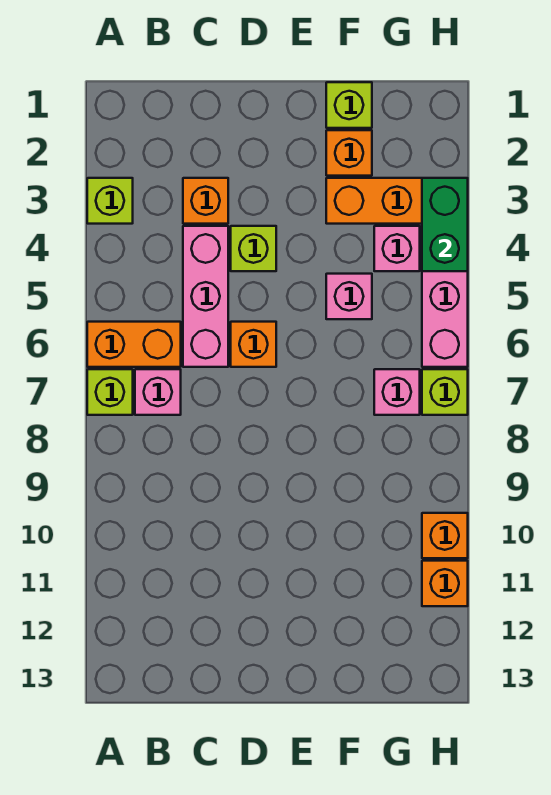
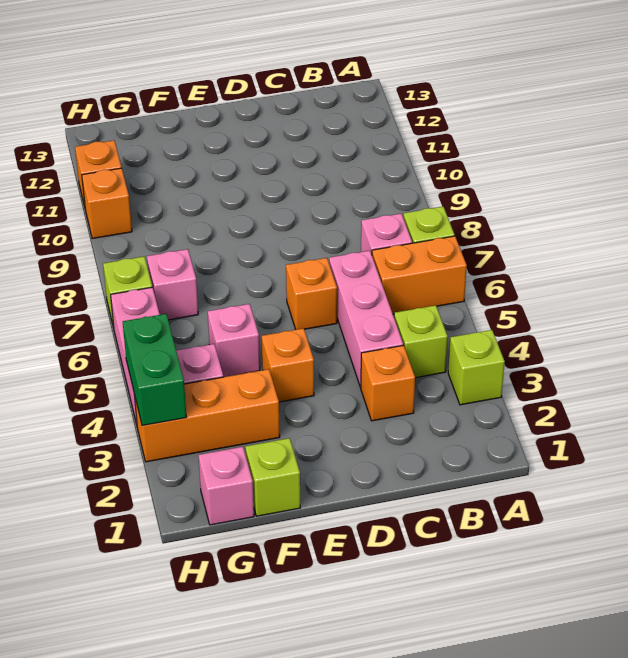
lime 1x1 brick [231,226,276,271] -> lime 1x1 brick moved to [394,305,448,378]
orange 1x1 brick [326,130,372,176] -> orange 1x1 brick moved to [262,328,314,402]
none -> pink 1x1 brick [199,447,254,525]

